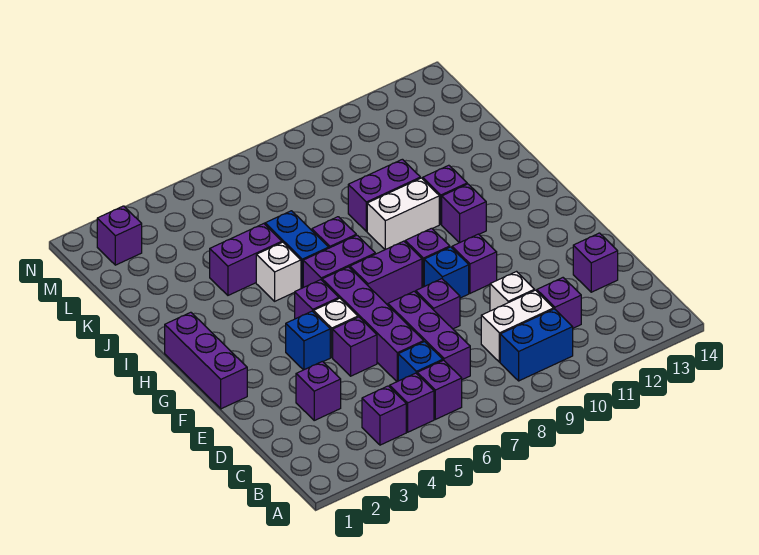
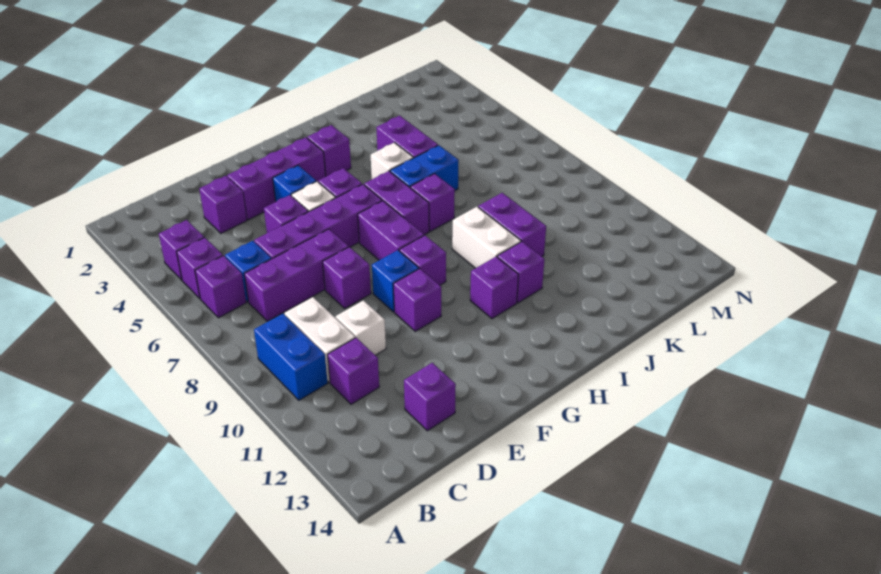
purple 1x3 brick [165,312,247,409] -> purple 1x3 brick moved to [227,137,326,220]
purple 1x1 brick [97,206,142,265] -> purple 1x1 brick moved to [307,125,351,176]

